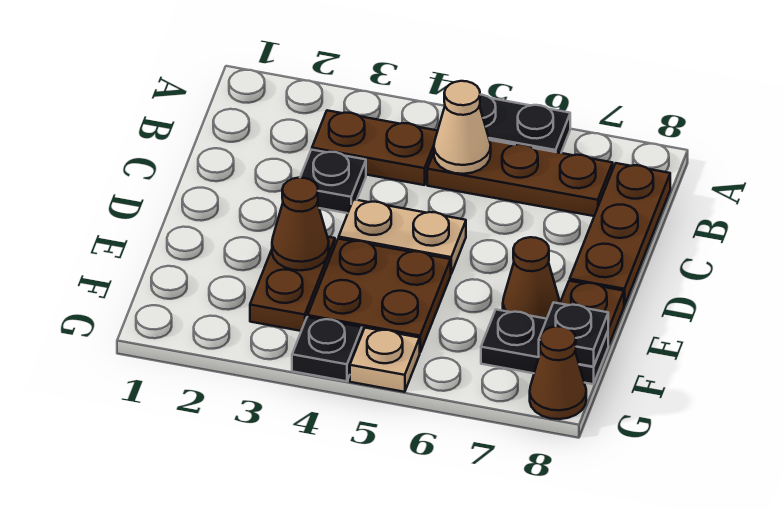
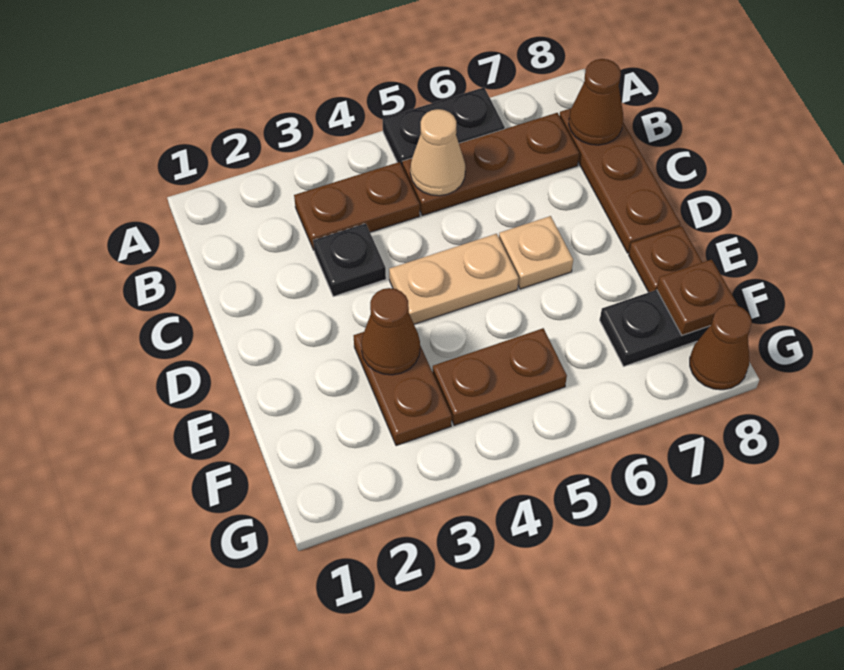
brown 2x2 plate [308,239,451,352] -> brown 1x2 plate [433,328,567,425]
brown 1x1 cone [503,237,560,319] -> brown 1x1 cone moved to [569,59,623,145]
black 1x1 plate [539,303,608,367] -> brown 1x1 plate [657,259,738,335]
black 1x1 plate [292,317,362,381] -> none
tan 1x1 plate [350,328,420,392] -> tan 1x1 plate moved to [499,216,573,289]

